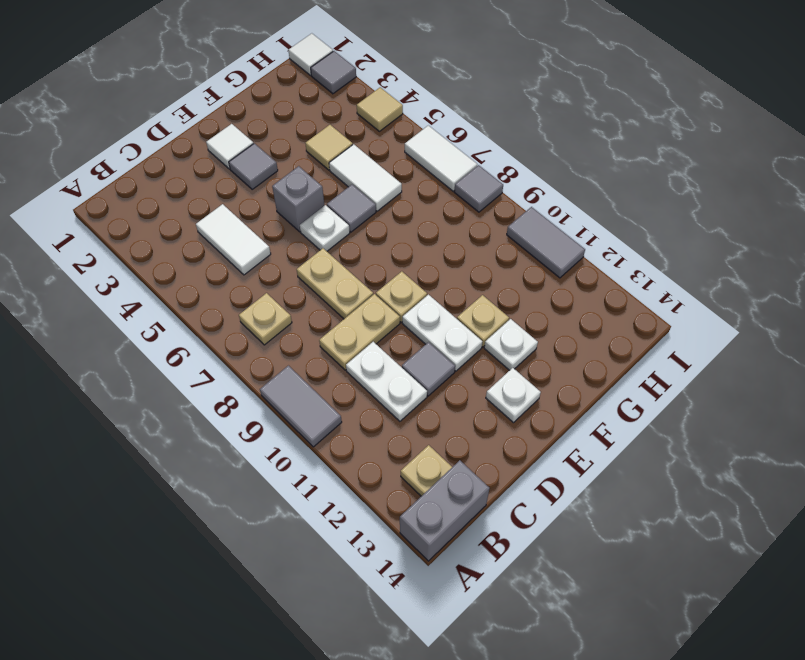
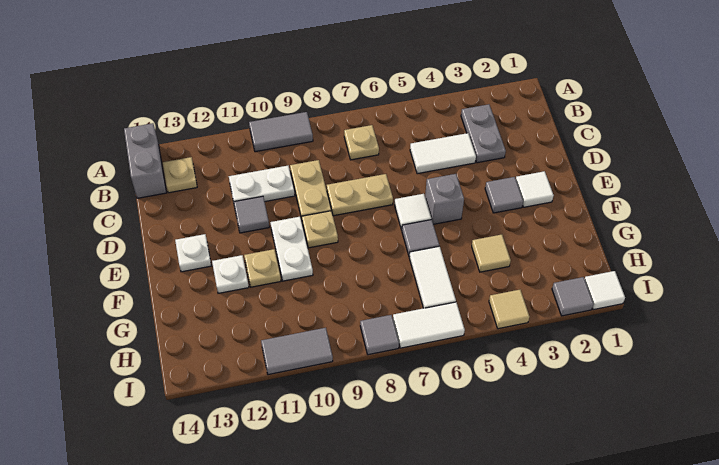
none -> grey 1x2 plate [461,104,506,163]
white 1x1 plate [300,205,350,251] -> white 1x1 tile [395,194,431,230]
white 1x2 plate [402,295,482,371] -> white 1x2 plate turned to [270,217,313,281]
white 1x2 tile [329,144,402,211] -> white 1x2 tile turned to [409,246,456,308]

